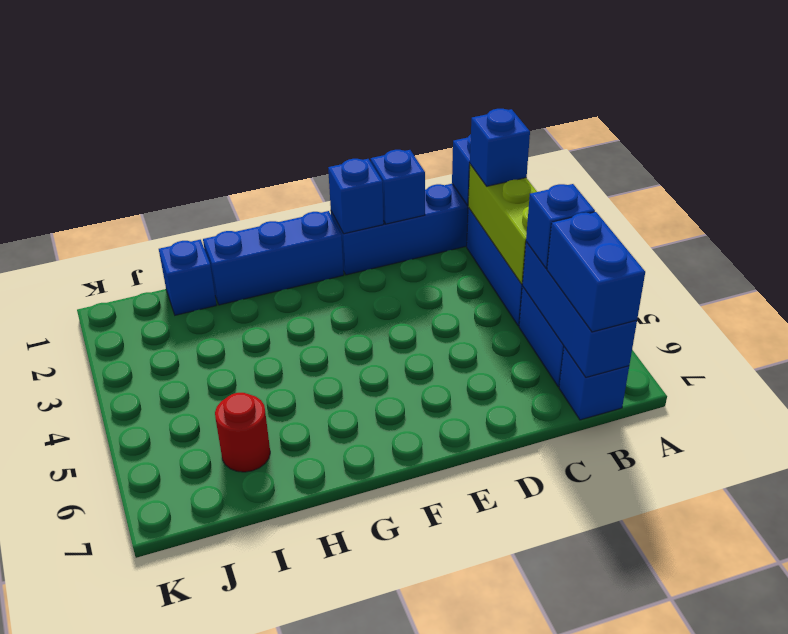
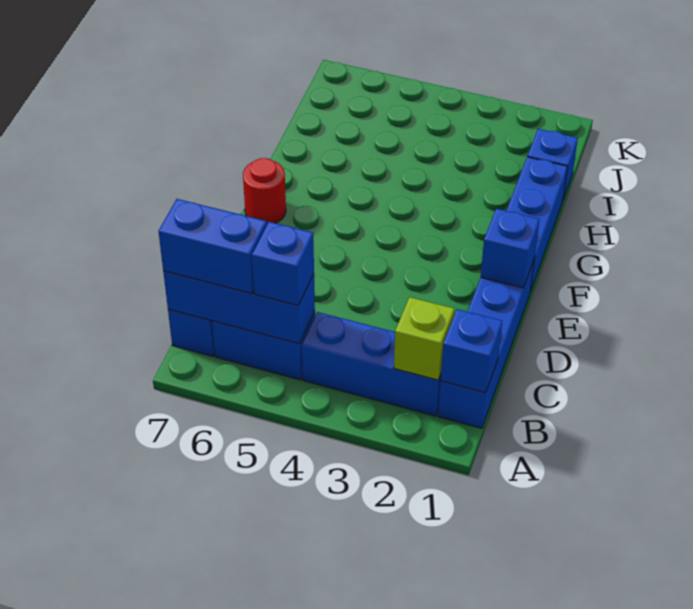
lime 1x3 brick [468,164,537,284] -> lime 1x1 brick [394,297,454,380]
blue 1x1 brick [470,109,530,186] -> none
blue 1x1 brick [371,150,425,224] -> none
red 1x1 round brick [215,393,270,472] -> red 1x1 round brick moved to [243,158,286,224]

